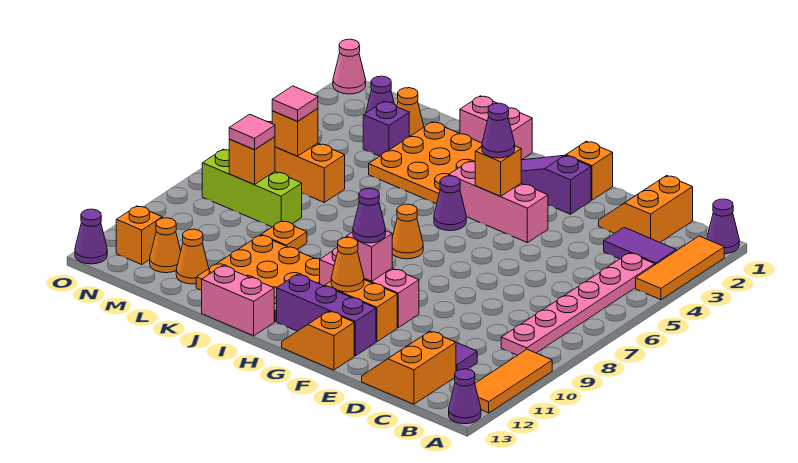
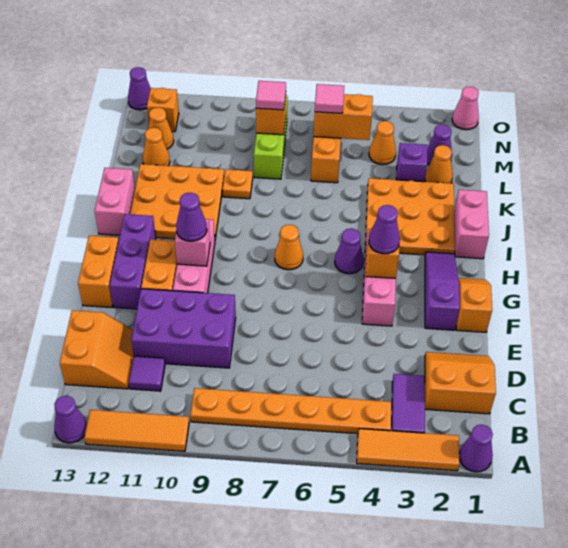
pink 1x6 plate [501,253,655,355] -> orange 1x6 plate [190,388,391,434]
orange 2x2 slope [362,331,456,404] -> orange 2x2 slope turned to [60,310,134,389]
none -> purple 2x3 brick [131,289,236,368]
orange 1x2 slope [282,311,354,370] -> orange 1x2 brick [78,236,119,308]
orange 1x1 cone [331,237,364,292] -> orange 1x1 cone moved to [369,121,396,165]
orange 1x1 brick [272,109,318,156] -> orange 1x2 brick [314,94,373,140]

